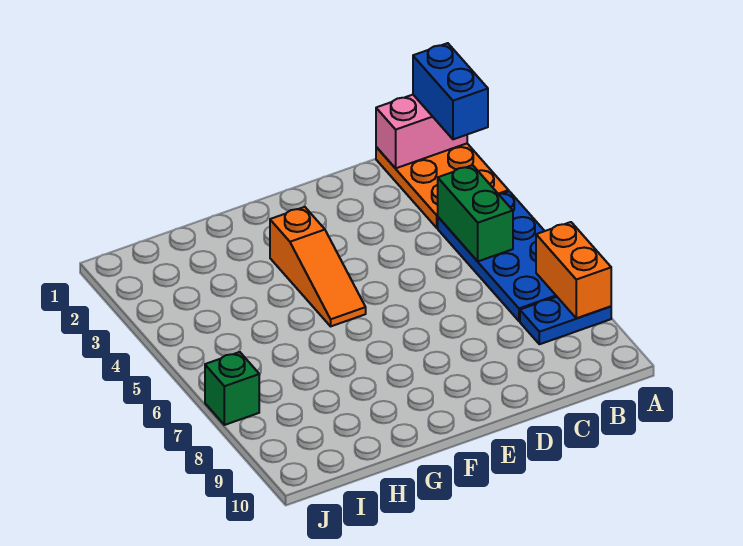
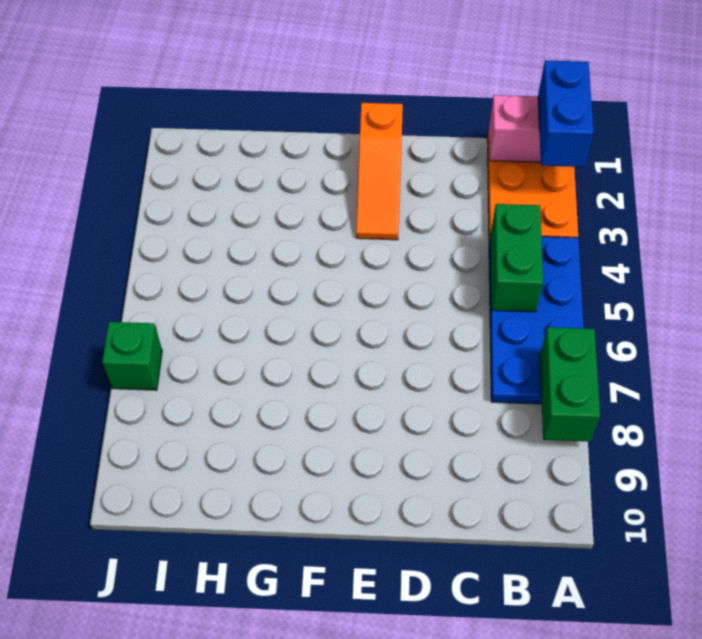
orange 1x2 brick [536,222,611,318] -> green 1x2 brick [540,327,600,442]
blue 1x2 plate [520,297,611,344] -> none
orange 1x3 slope [270,207,366,326] -> orange 1x3 slope moved to [356,103,403,240]

